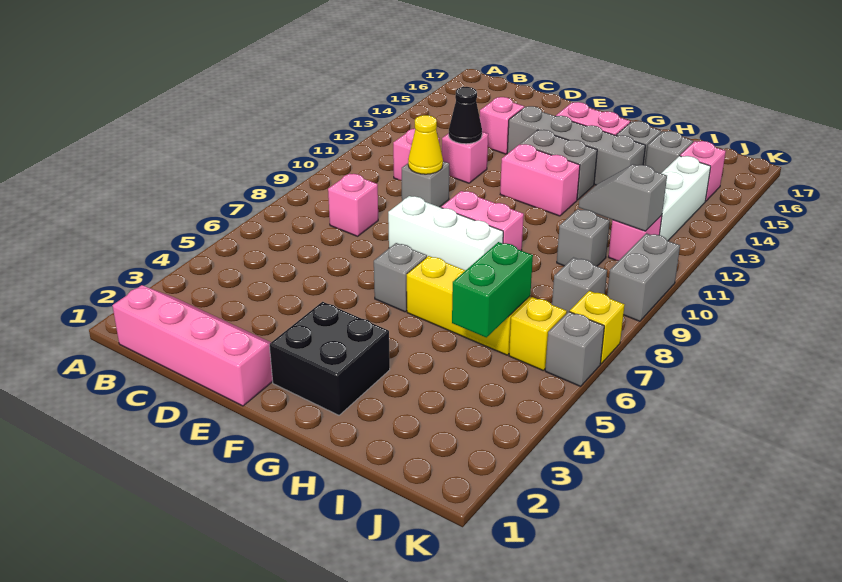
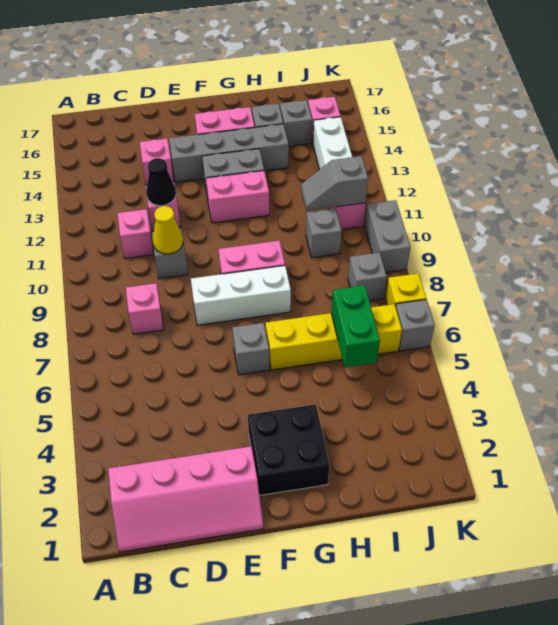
pink 2x4 slope [112,285,273,406] -> pink 2x4 slope turned to [108,446,264,552]

